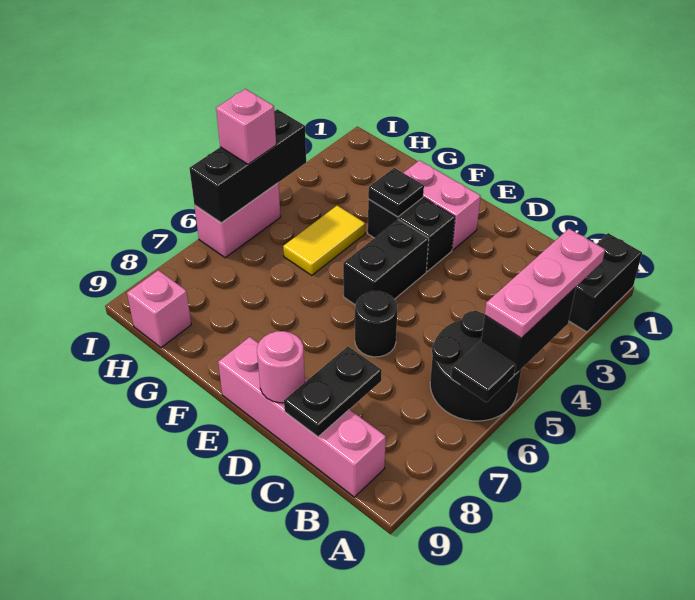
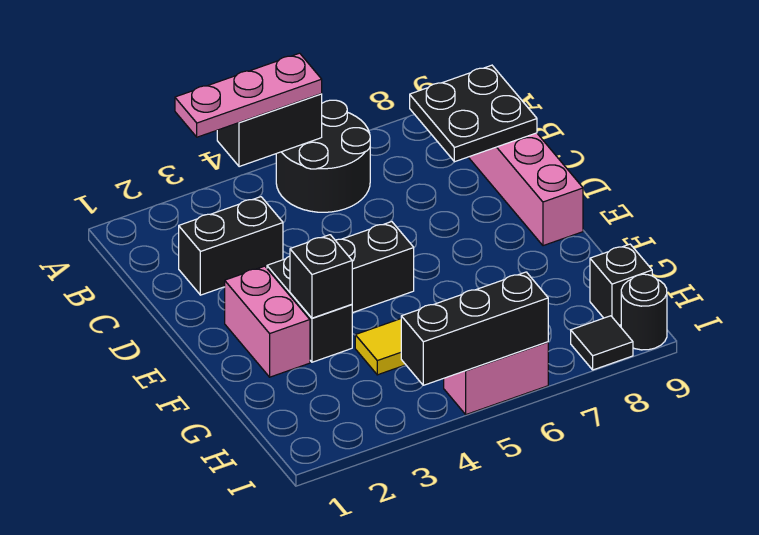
black 1x2 brick [569,233,642,332] -> black 1x2 brick moved to [179,197,283,295]
black 1x1 tile [451,342,516,402] -> black 1x1 tile moved to [571,316,633,370]
black 1x2 plate [284,347,382,437] -> black 2x2 plate [410,65,537,162]
black 1x1 round brick [355,291,397,357] -> black 1x1 round brick moved to [621,274,667,350]
pink 1x1 round brick [257,331,305,403] -> none
black 1x1 plate [368,168,424,217] -> black 1x1 brick [290,235,352,318]
pink 1x1 brick [127,270,191,348] -> black 1x1 brick [590,244,652,325]
pink 1x1 brick [216,89,276,164] -> none

